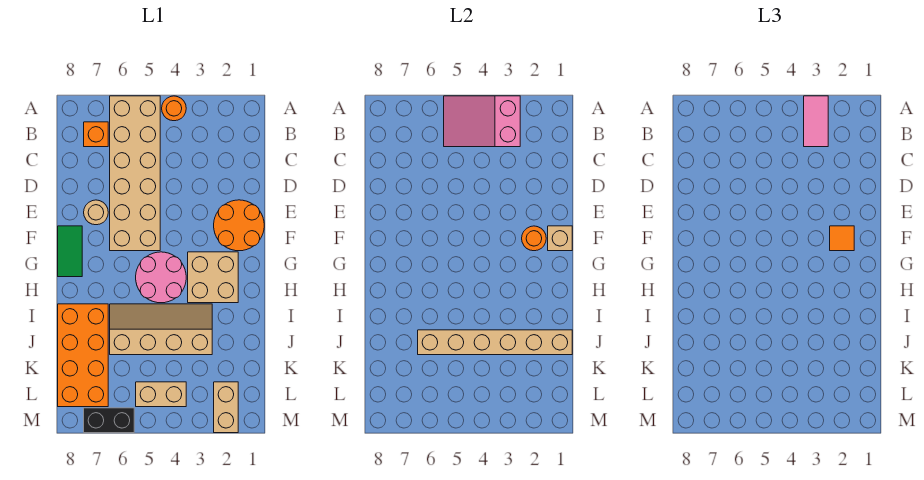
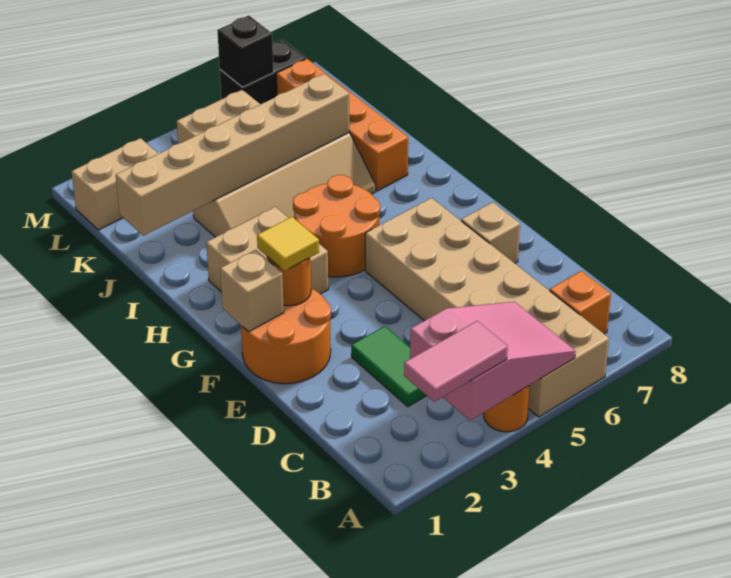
pink 1x2 tile [804,96,828,147] -> pink 1x2 tile turned to [404,321,508,402]
tan 1x1 round brick [84,200,108,225] -> tan 1x1 brick [461,202,520,263]
orange 1x1 tile [830,226,854,251] -> yellow 1x1 tile [257,217,319,271]
green 1x2 tile [58,226,82,277] -> green 1x2 tile moved to [351,326,427,407]
pink 2x2 round brick [136,252,186,303] -> orange 2x2 round brick [293,175,380,277]
orange 2x4 brick [58,304,108,407] -> orange 1x4 brick [276,59,408,191]
tan 1x2 brick [214,382,238,433] -> tan 1x2 brick turned to [72,138,158,230]
none -> black 1x1 brick [217,16,274,87]

